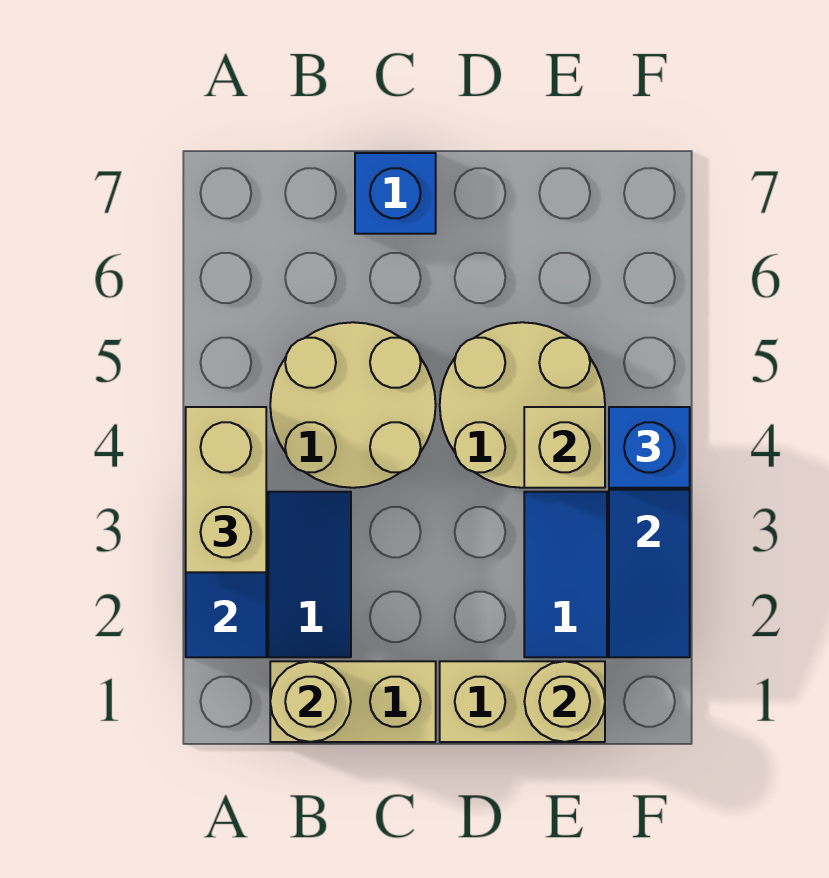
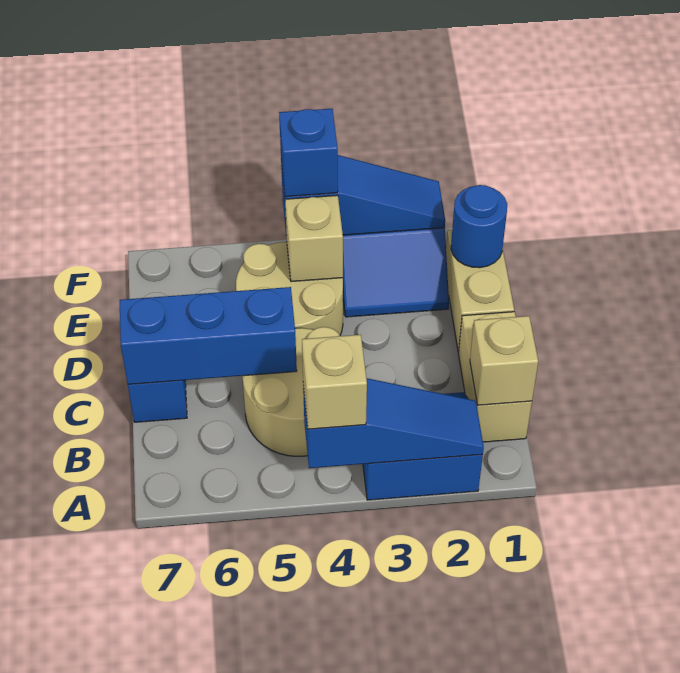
tan 1x2 brick [186,407,266,572] -> tan 1x1 brick [302,335,367,429]
tan 1x1 round brick [270,661,351,742] -> tan 1x1 brick [470,316,538,405]
none -> blue 1x3 brick [120,287,297,384]
tan 1x1 round brick [524,661,605,742] -> blue 1x1 round brick [451,185,507,268]

